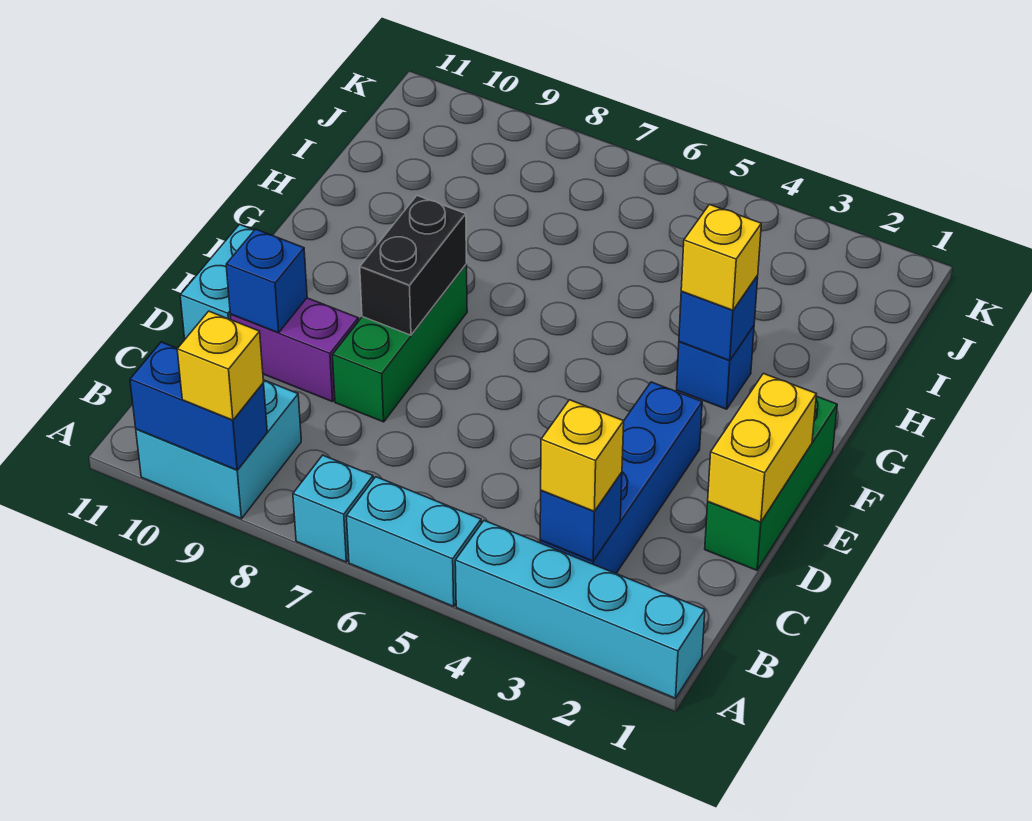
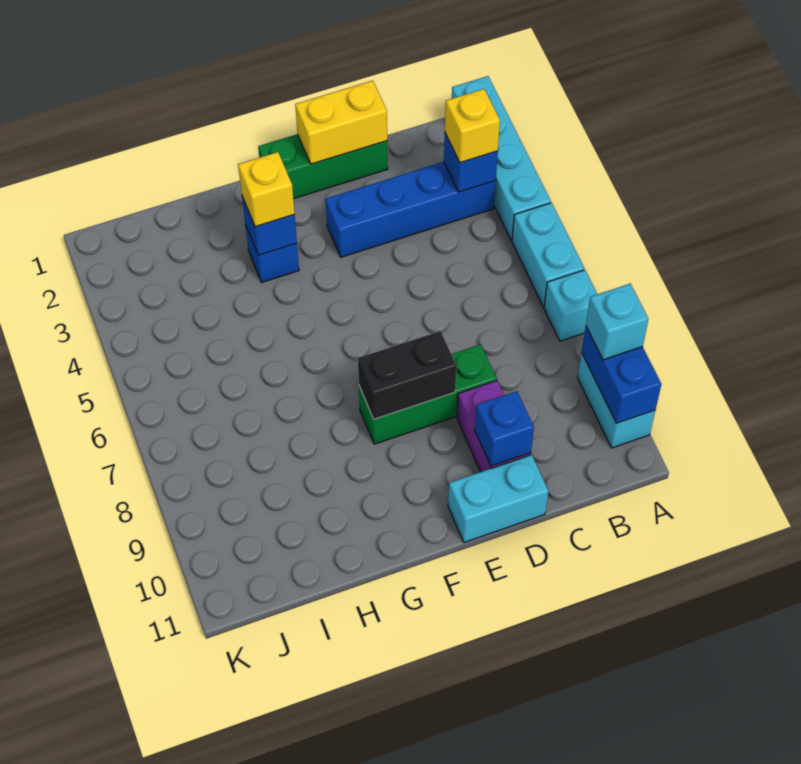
cyan 2x2 brick [136,380,301,519] -> cyan 1x2 brick [578,353,655,448]
yellow 1x1 brick [177,311,263,420] -> cyan 1x1 brick [586,284,648,360]

